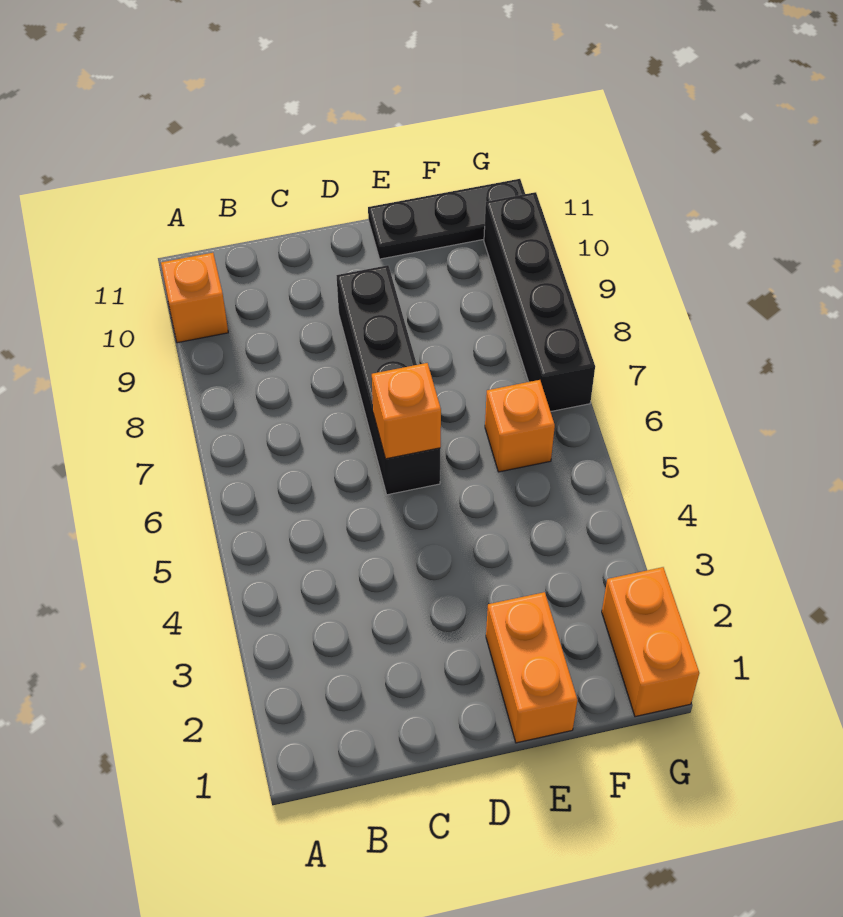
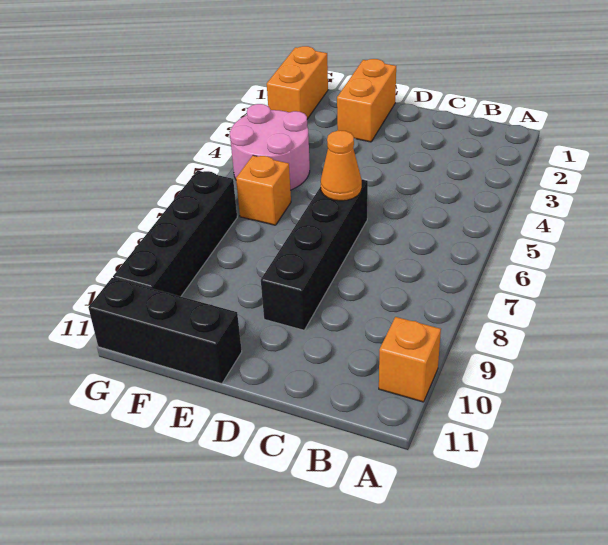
orange 1x1 brick [372,363,441,459] -> orange 1x1 cone [321,131,362,201]
black 1x3 plate [368,179,525,259] -> black 1x3 brick [88,278,242,384]
none -> pink 2x2 round brick [230,104,310,190]

